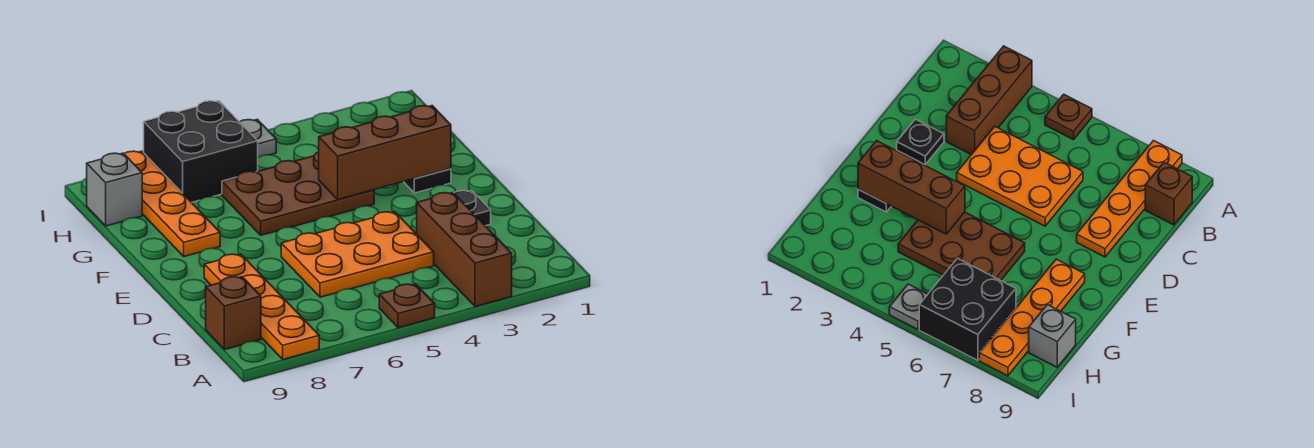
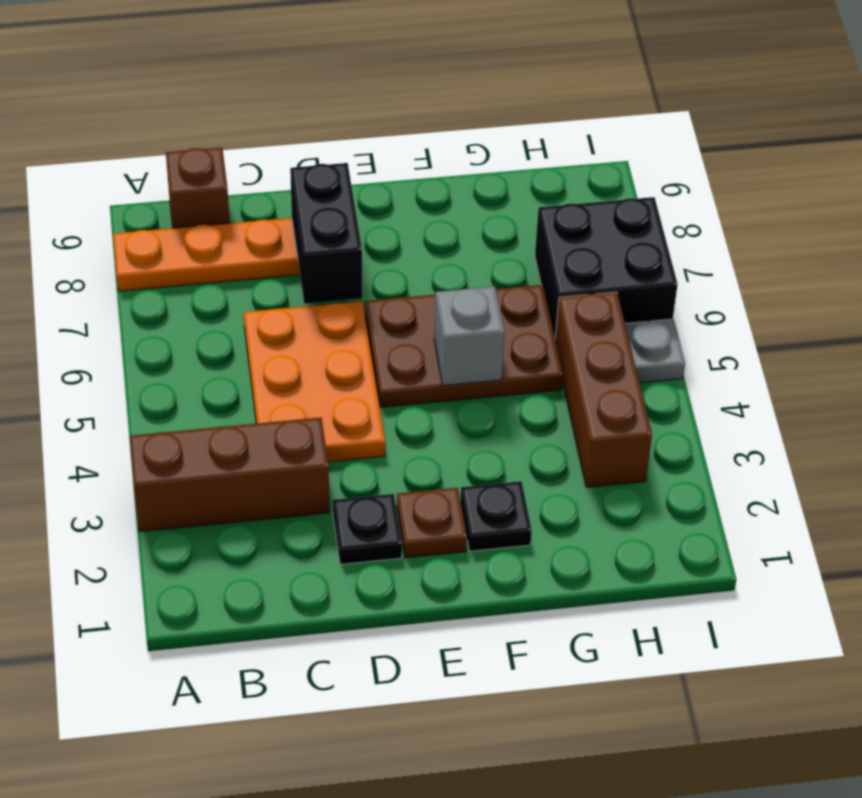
brown 1x1 plate [379,284,435,328] -> brown 1x1 plate moved to [397,488,467,558]
none -> black 1x2 brick [290,163,362,304]
brown 1x3 brick [319,106,451,199] -> brown 1x3 brick moved to [555,292,652,487]
brown 2x3 plate [222,152,374,235] -> brown 2x3 plate turned to [365,285,563,407]
orange 1x4 plate [124,151,220,257] -> none
grey 1x1 brick [87,153,142,226] -> grey 1x1 brick moved to [434,286,504,386]

